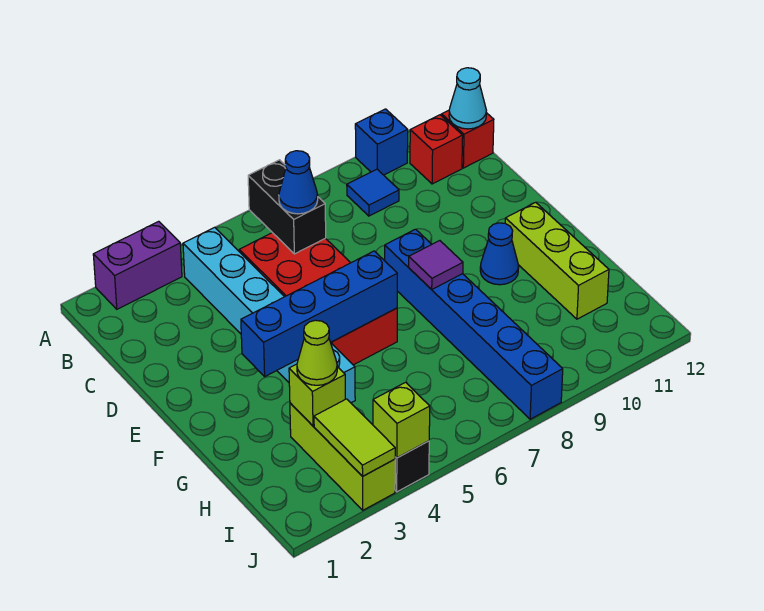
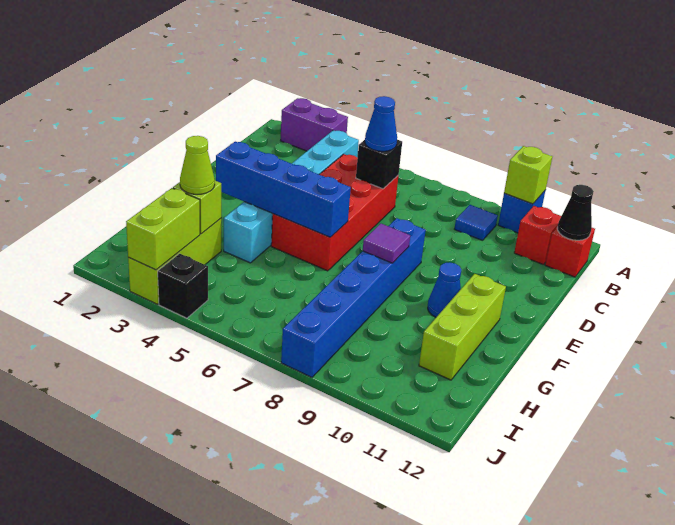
black 1x2 brick [248,160,326,254] -> black 1x1 brick [356,140,402,189]
cyan 1x1 cone [449,68,487,129] -> black 1x1 cone [557,185,594,240]
lime 1x2 tile [314,399,395,476] -> lime 1x2 brick [126,188,200,270]
lime 1x1 brick [373,382,430,458] -> lime 1x1 brick moved to [504,146,552,204]

